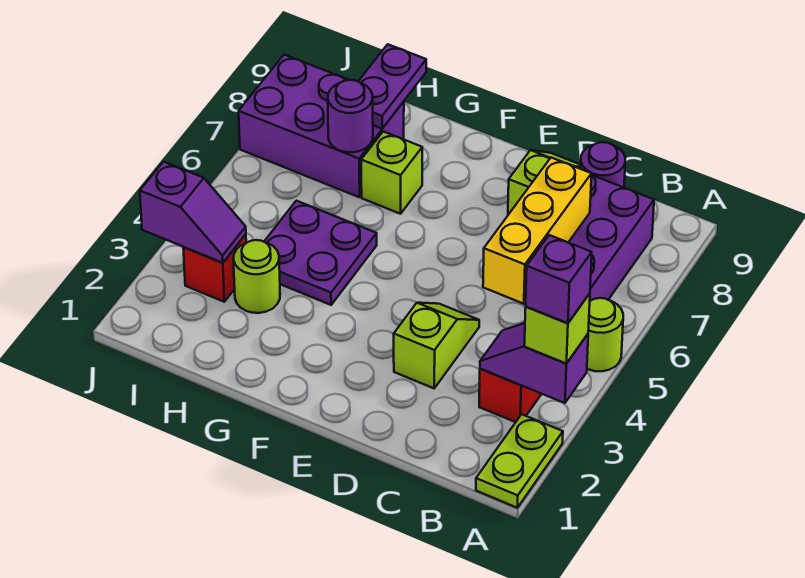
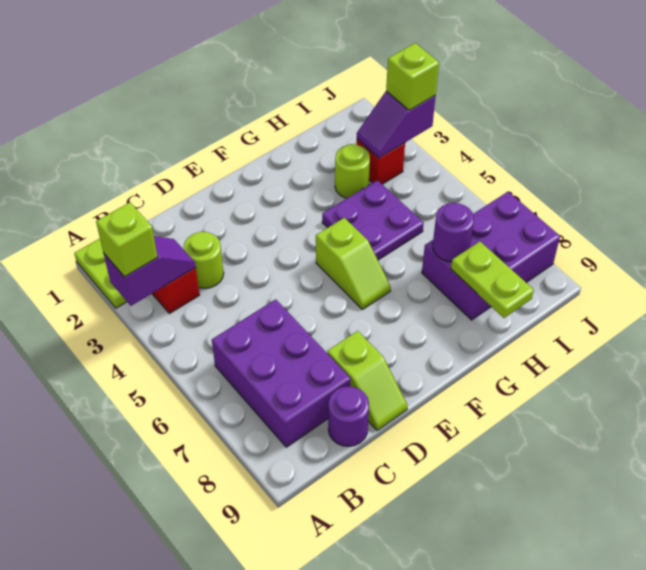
purple 1x1 brick [526,235,592,323] -> none
lime 1x1 round brick [587,298,623,371] -> lime 1x1 round brick moved to [184,232,224,288]
yellow 1x3 brick [483,158,592,304] -> none
lime 1x2 slope [394,303,479,388] -> lime 1x2 slope moved to [316,218,391,309]
lime 1x1 brick [361,132,422,214] -> lime 1x1 brick moved to [386,43,439,110]
purple 1x2 plate [358,44,426,129] -> lime 1x2 plate [451,242,534,318]

